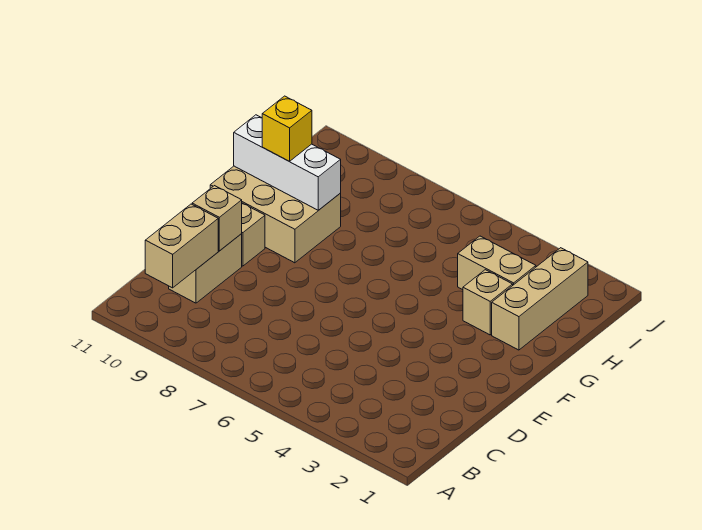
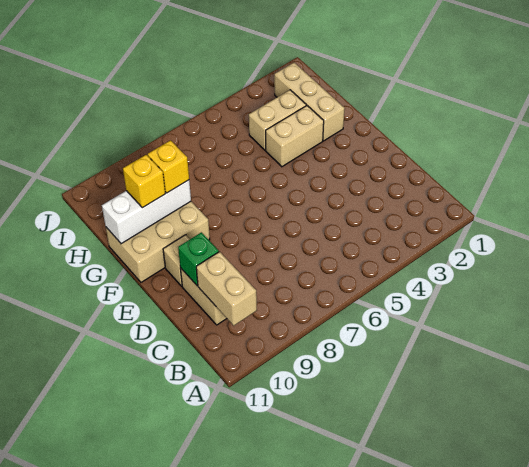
tan 1x1 brick [192,186,242,251] -> green 1x1 brick [178,232,219,286]
tan 1x1 brick [463,270,513,335] -> tan 1x2 brick [266,106,324,167]
none -> yellow 1x1 brick [148,140,189,193]

